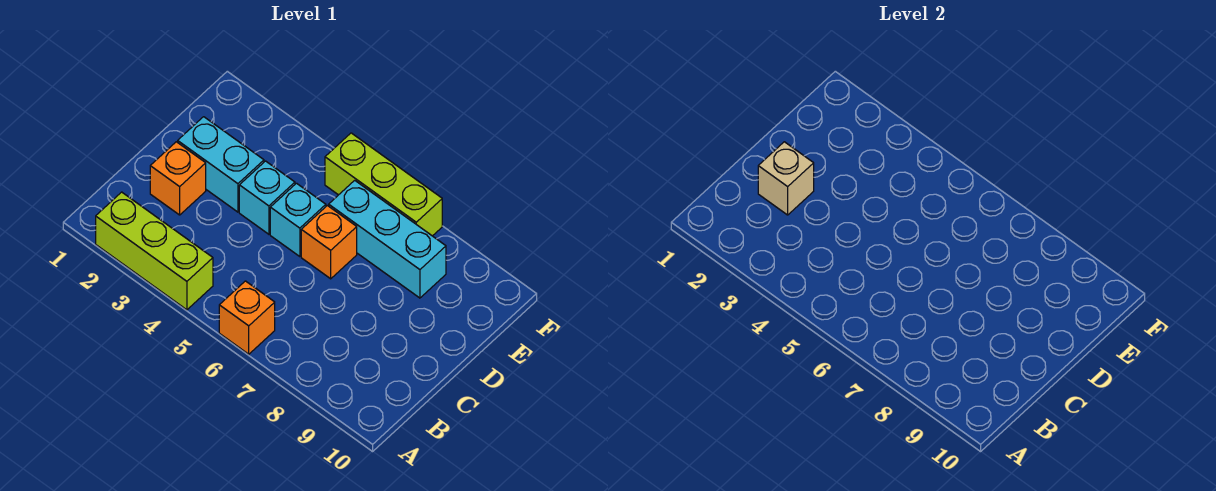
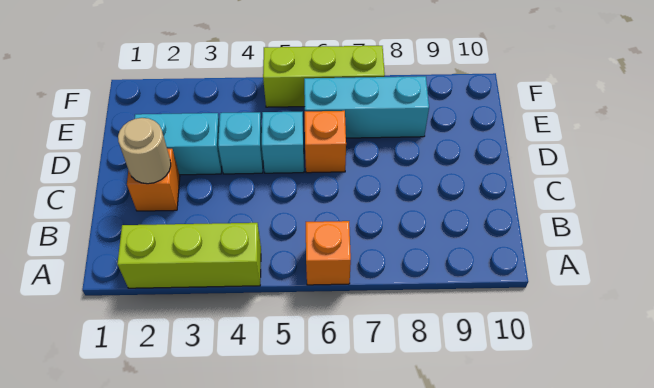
tan 1x1 brick [758,142,814,215] -> tan 1x1 round brick [118,118,171,184]

